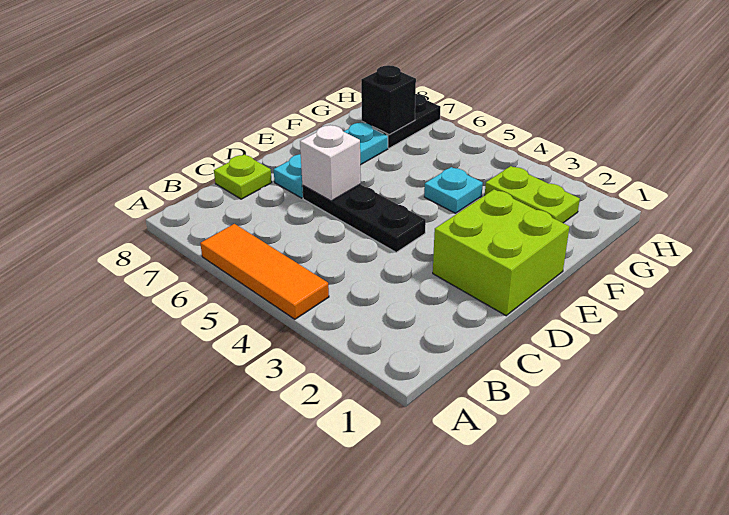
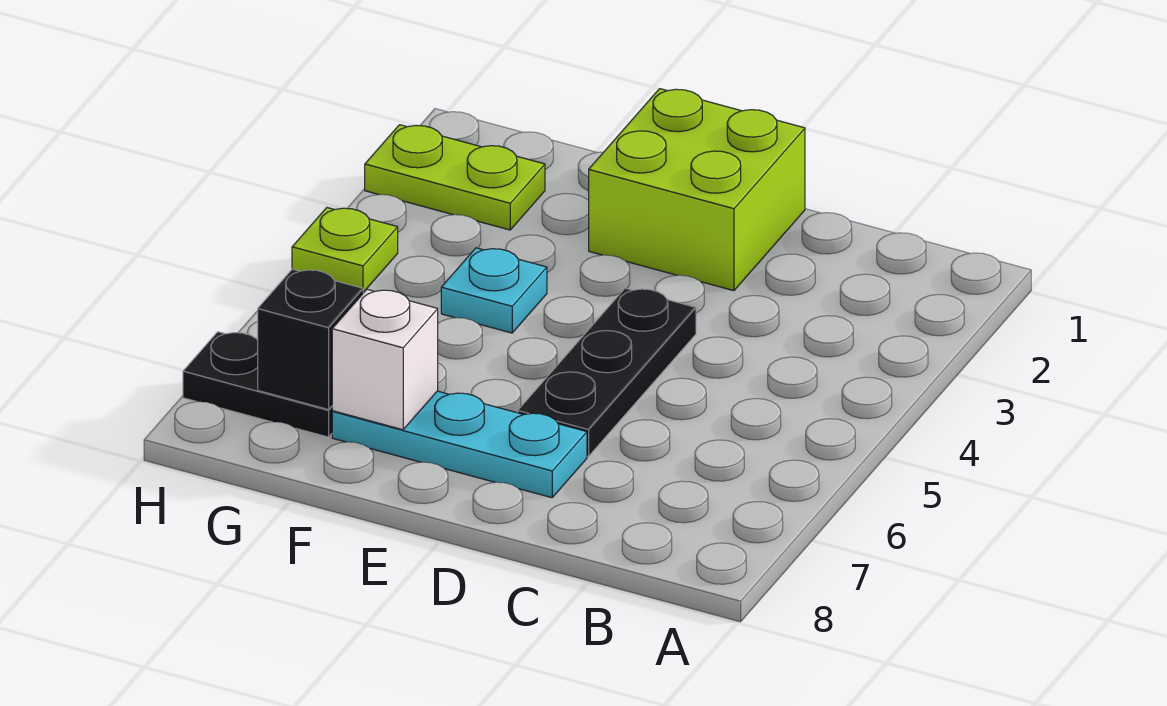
orange 1x3 tile [200,224,329,319] -> none
lime 1x1 plate [214,154,272,199] -> lime 1x1 plate moved to [292,208,398,292]
white 1x1 brick [300,125,361,201] -> white 1x1 brick moved to [332,289,438,430]
lime 1x2 plate [485,166,580,223] -> lime 1x2 plate turned to [365,125,545,230]

